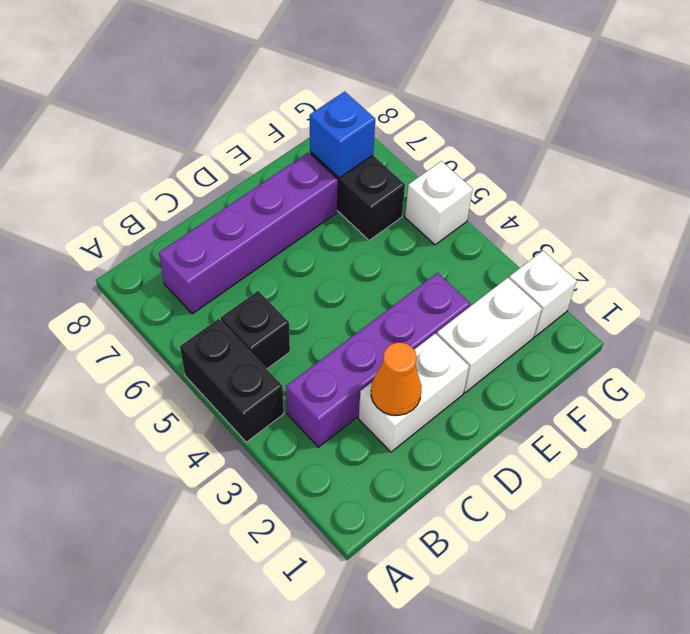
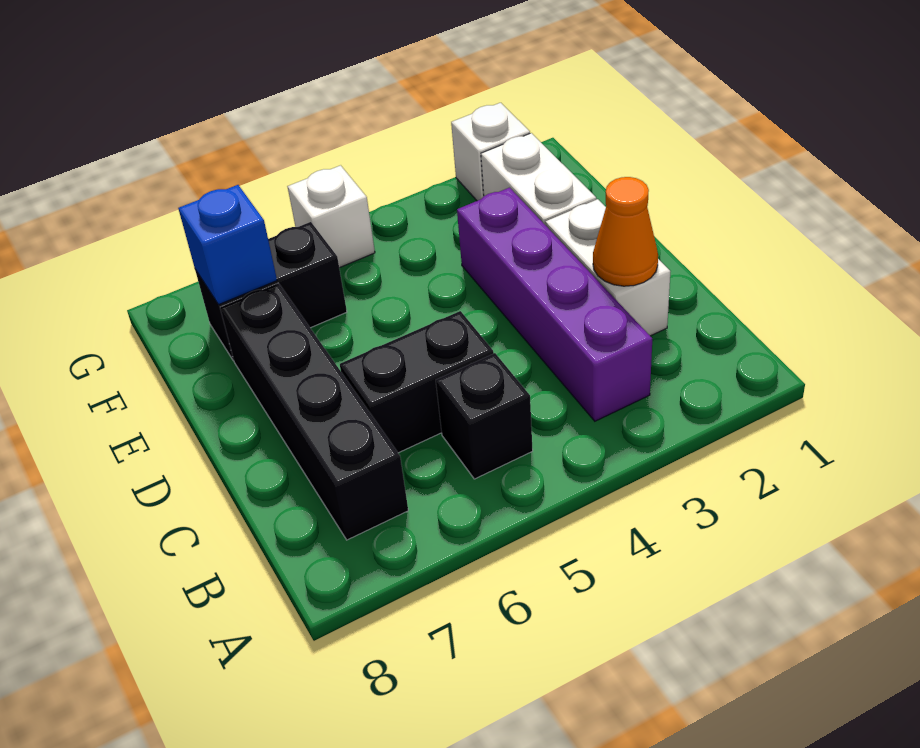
black 1x2 brick [180,319,284,442] -> black 1x2 brick moved to [340,311,494,453]
purple 1x4 brick [159,153,338,314] -> black 1x4 brick [220,283,408,540]

